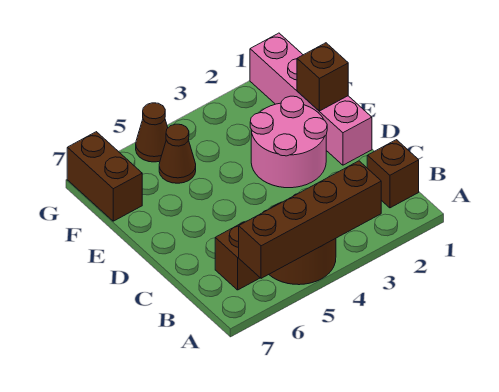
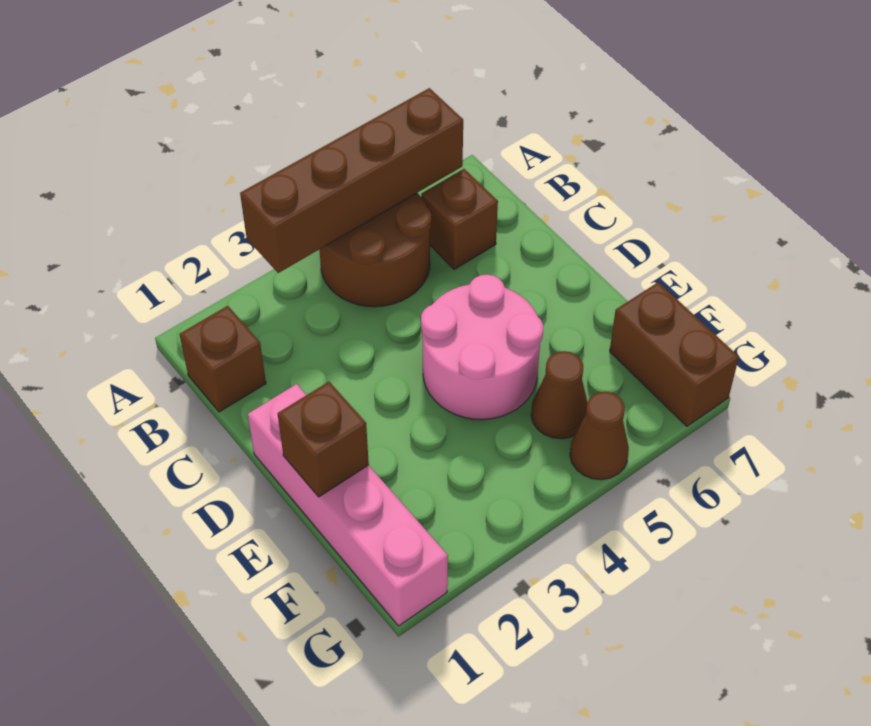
pink 2x2 round brick [250,96,327,188] -> pink 2x2 round brick moved to [421,274,543,420]

